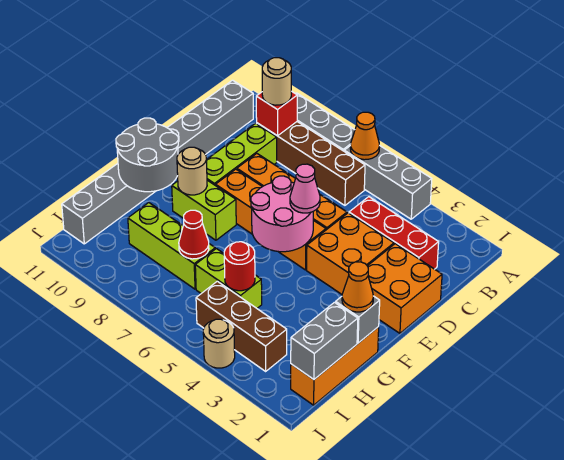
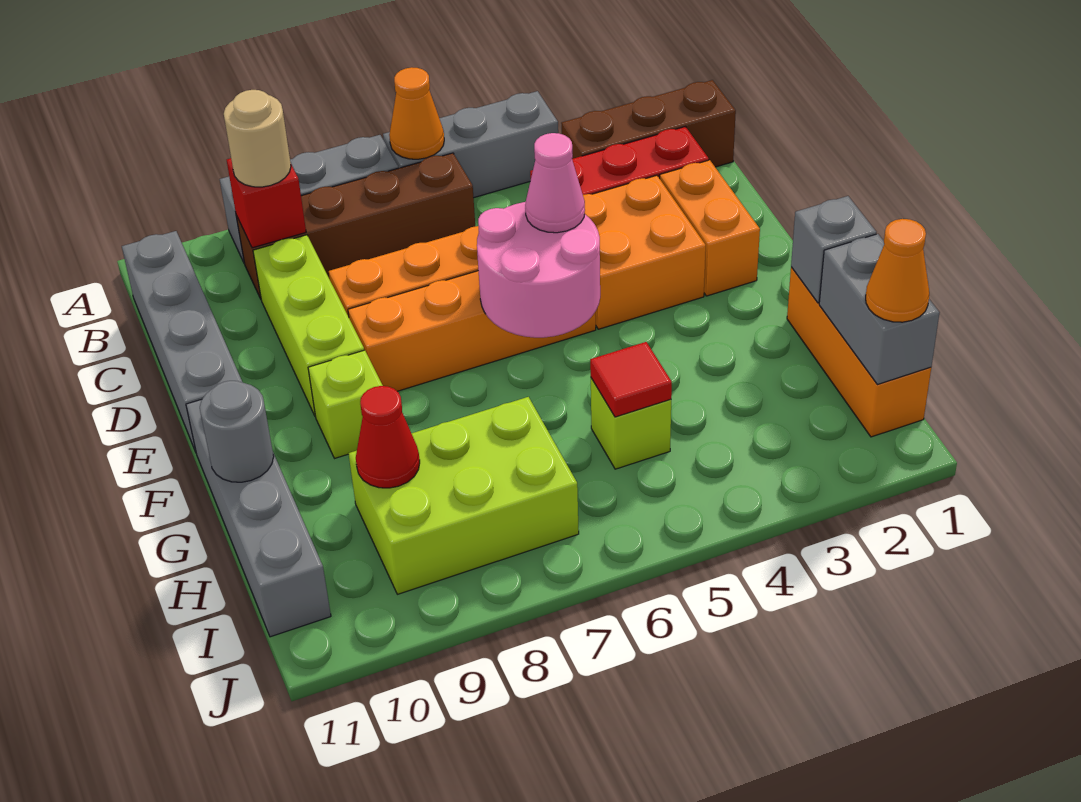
orange 2x2 brick [368,244,442,333] -> orange 1x2 brick [660,160,760,296]
lime 1x2 brick [172,180,236,240] -> lime 1x1 brick [308,350,383,458]
tan 1x1 round brick [177,147,207,195] -> none
grey 2x2 round brick [116,118,178,192] -> grey 1x1 round brick [200,381,274,482]
orange 1x1 cone [342,262,373,312] -> orange 1x1 cone moved to [866,219,929,322]
lime 1x2 brick [195,249,262,308] -> lime 1x1 brick [591,378,671,469]
red 1x1 round brick [224,242,255,291] -> red 1x1 tile [590,342,672,417]
lime 1x3 brick [128,203,215,289] -> lime 2x3 brick [349,397,579,594]
red 1x1 cone [179,210,209,259] -> red 1x1 cone moved to [356,386,420,488]
brown 1x3 brick [196,281,287,371] -> brown 1x3 brick moved to [561,80,736,167]
tan 1x1 round brick [203,319,235,368] -> none

